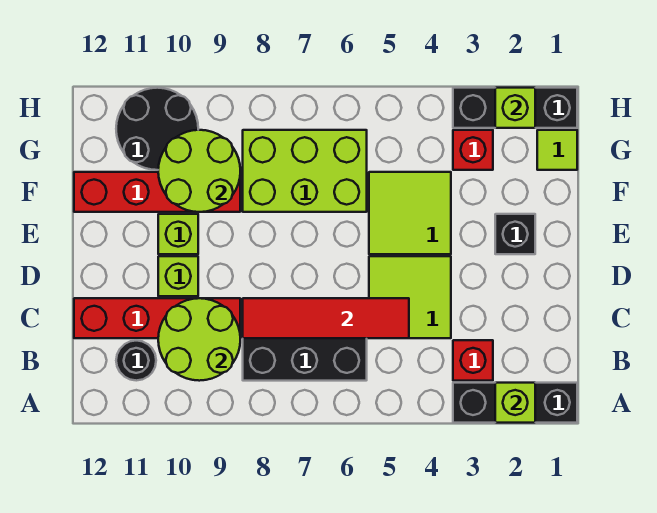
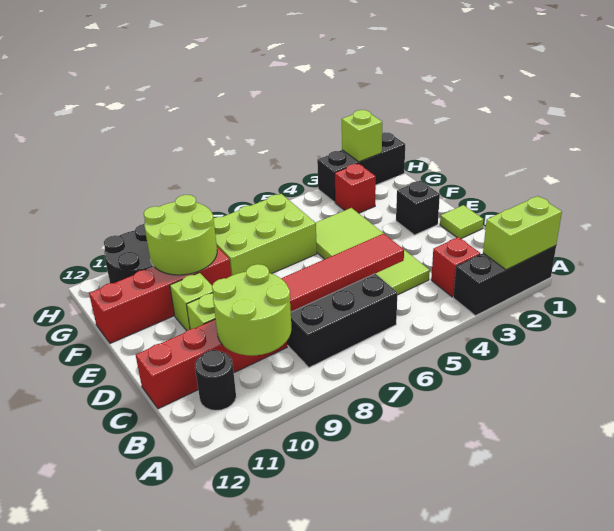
lime 1x1 brick [495,383,535,423] -> lime 1x2 brick [483,196,562,270]
lime 1x1 tile [537,130,577,170] -> lime 1x1 tile moved to [440,205,483,239]

